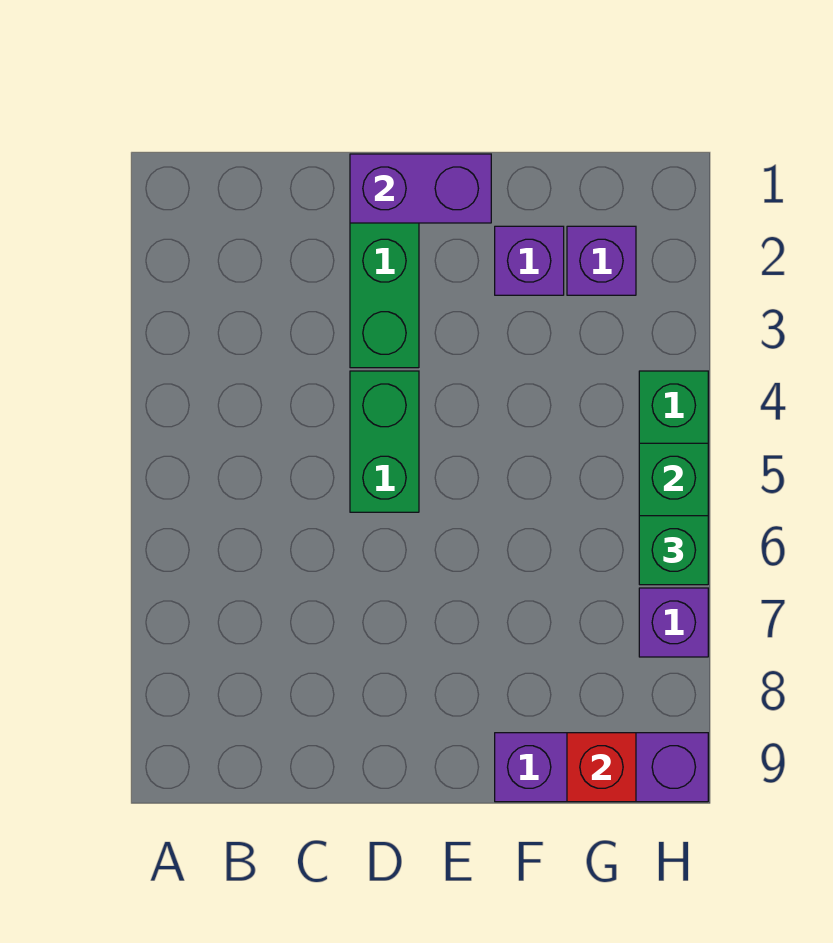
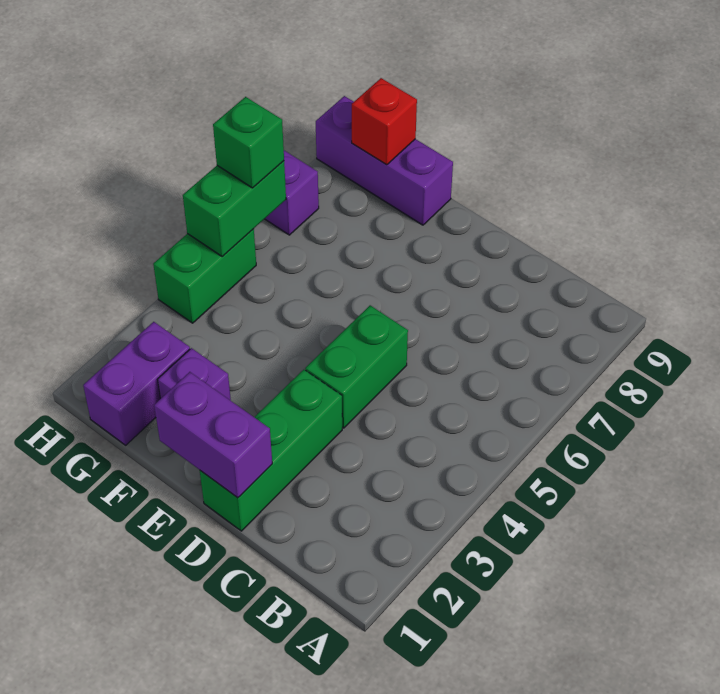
purple 1x1 brick [567,226,636,295] -> purple 1x2 brick [83,322,190,445]

